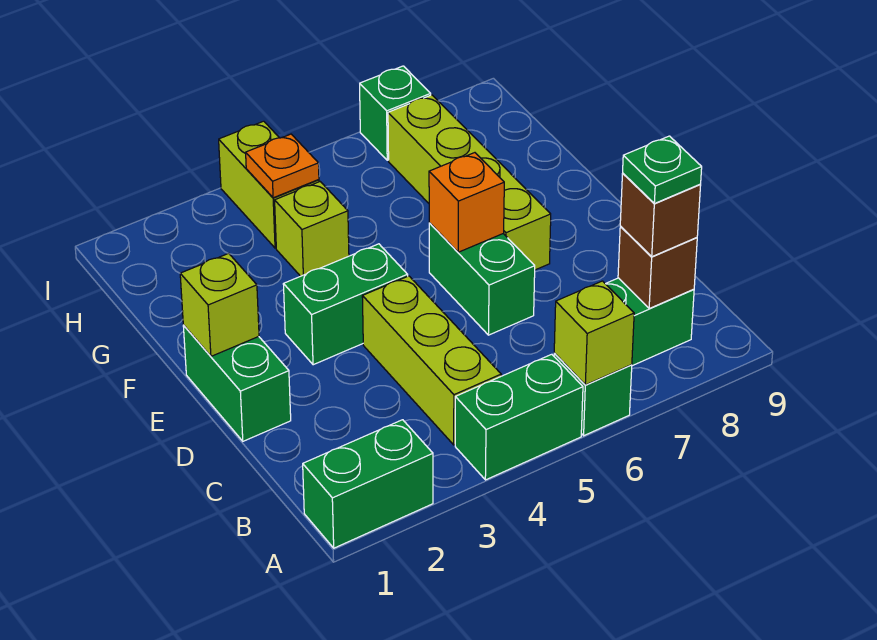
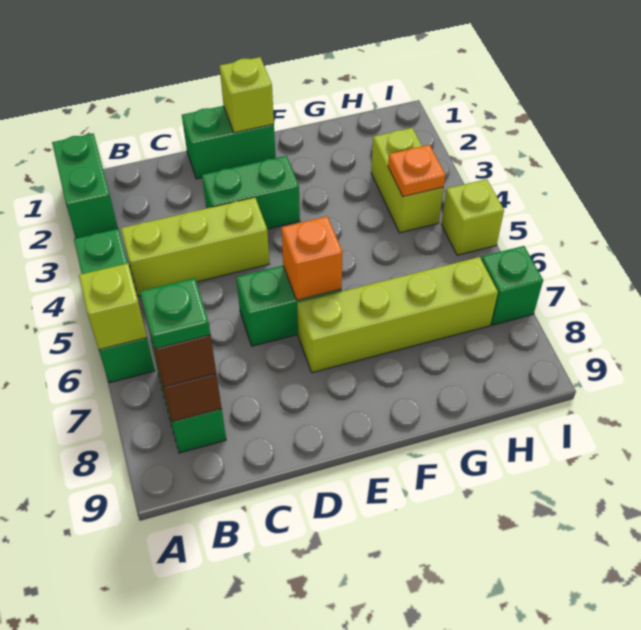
green 1x2 brick [283,244,408,365] -> green 1x2 brick turned to [202,156,300,229]
lime 1x1 brick [275,182,349,276] -> lime 1x1 brick moved to [441,179,504,255]
lime 1x2 brick [219,121,319,248] -> lime 1x2 brick turned to [371,128,444,233]

